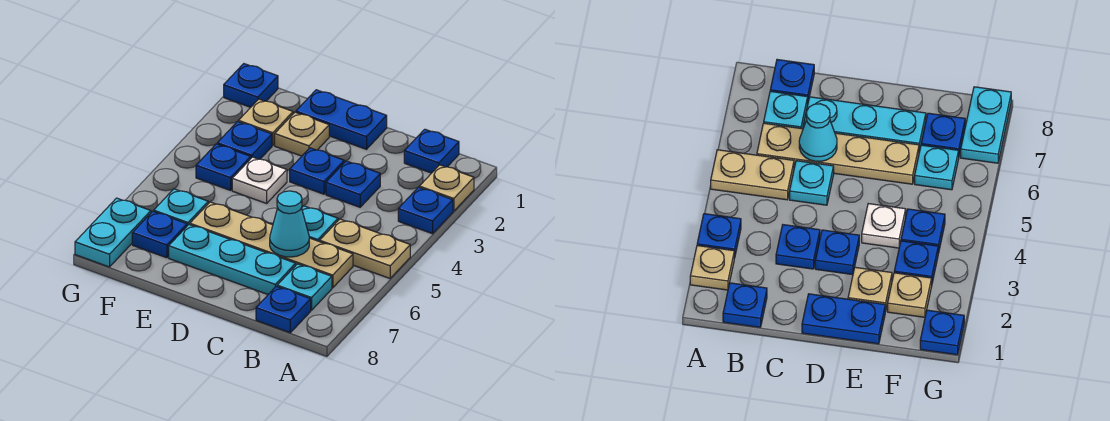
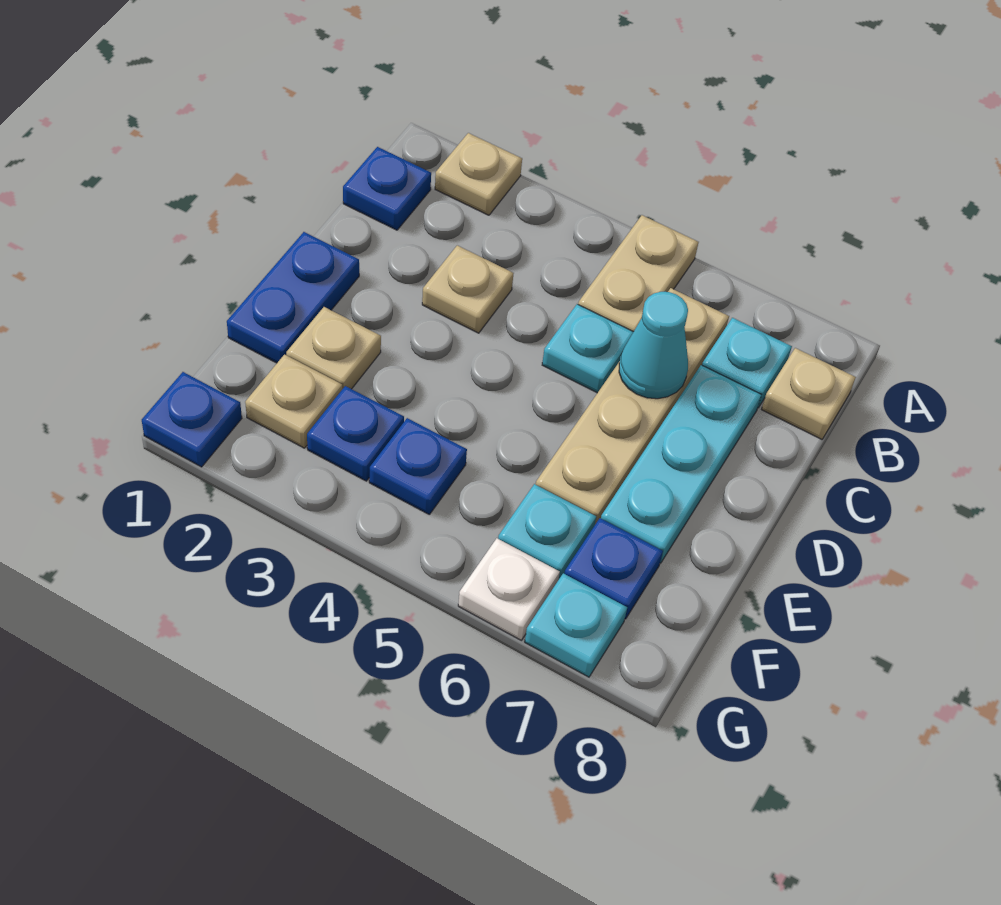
blue 1x1 plate [398,187,453,234] -> none
blue 1x1 plate [256,286,311,333] -> tan 1x1 plate [762,348,856,439]
blue 1x1 plate [326,161,380,207] -> tan 1x1 plate [422,245,514,333]
blue 1x1 plate [290,148,344,194] -> none
white 1x1 plate [232,157,287,203] -> white 1x1 plate moved to [458,538,560,640]
cyan 1x2 plate [75,198,151,267] -> cyan 1x1 plate [525,573,627,677]

